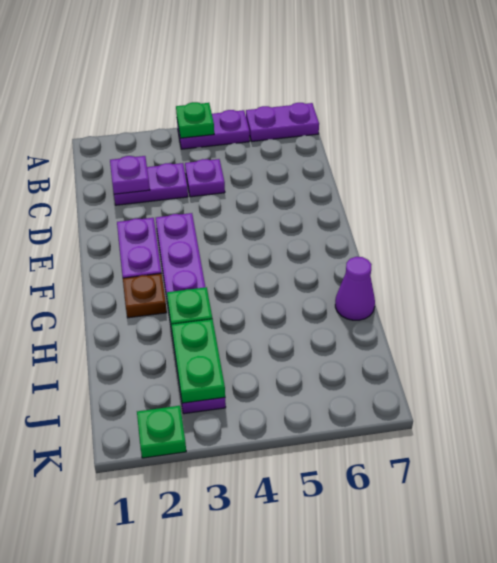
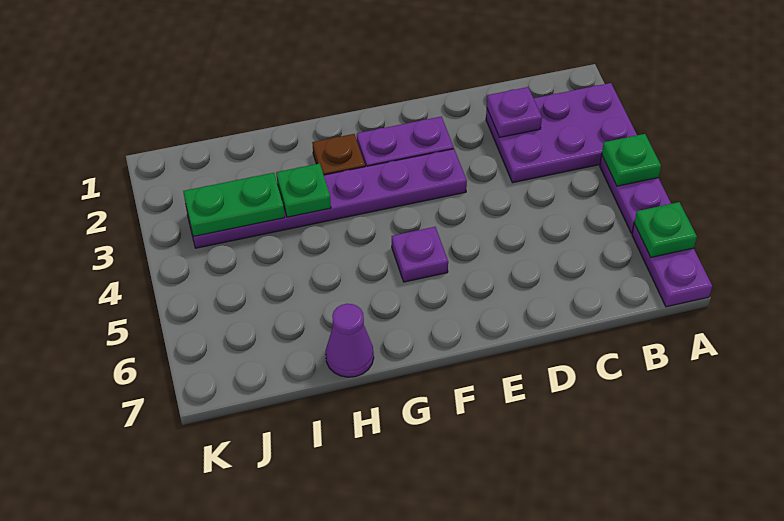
purple 1x2 plate [114,163,188,205] -> purple 2x3 plate [486,83,637,183]
purple 1x1 plate [185,159,225,197] -> purple 1x1 plate moved to [392,227,448,282]
green 1x1 plate [137,406,186,458] -> green 1x1 plate moved to [634,202,697,257]

